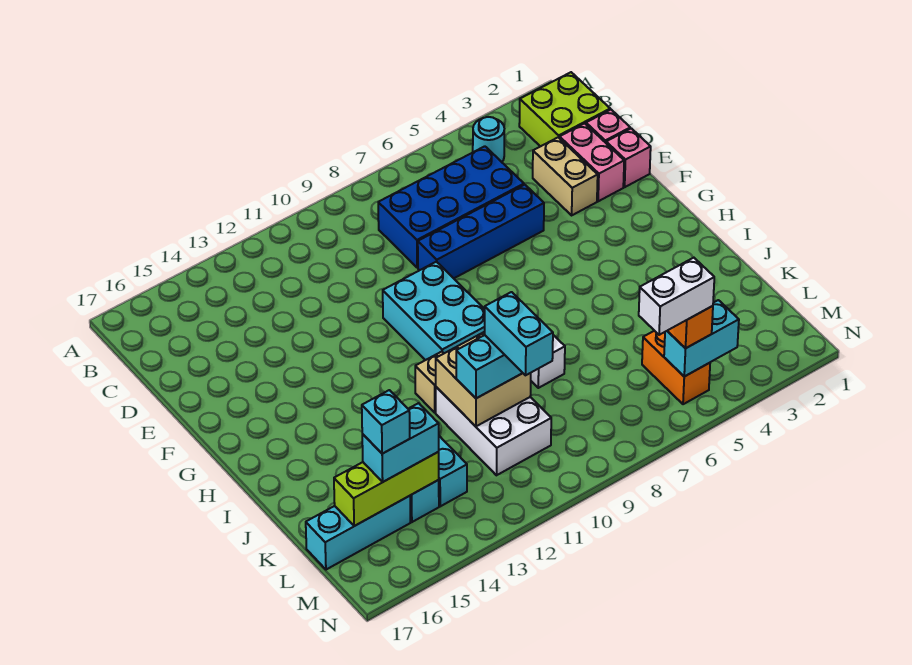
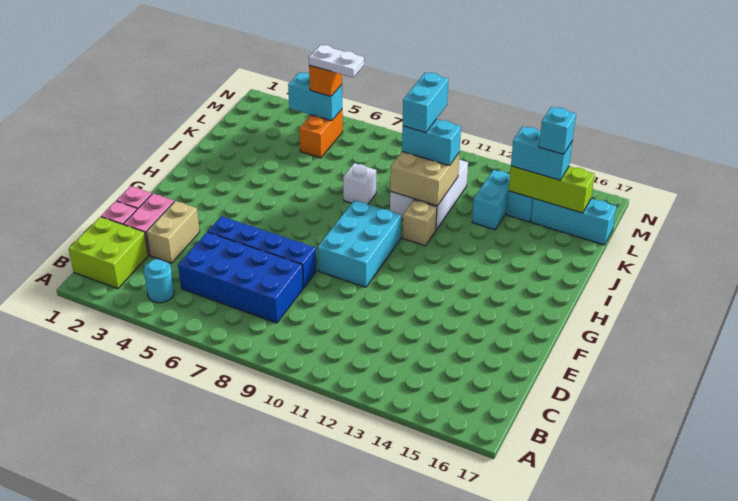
white 1x2 brick [639,258,714,335] -> white 1x2 plate [309,45,364,77]

